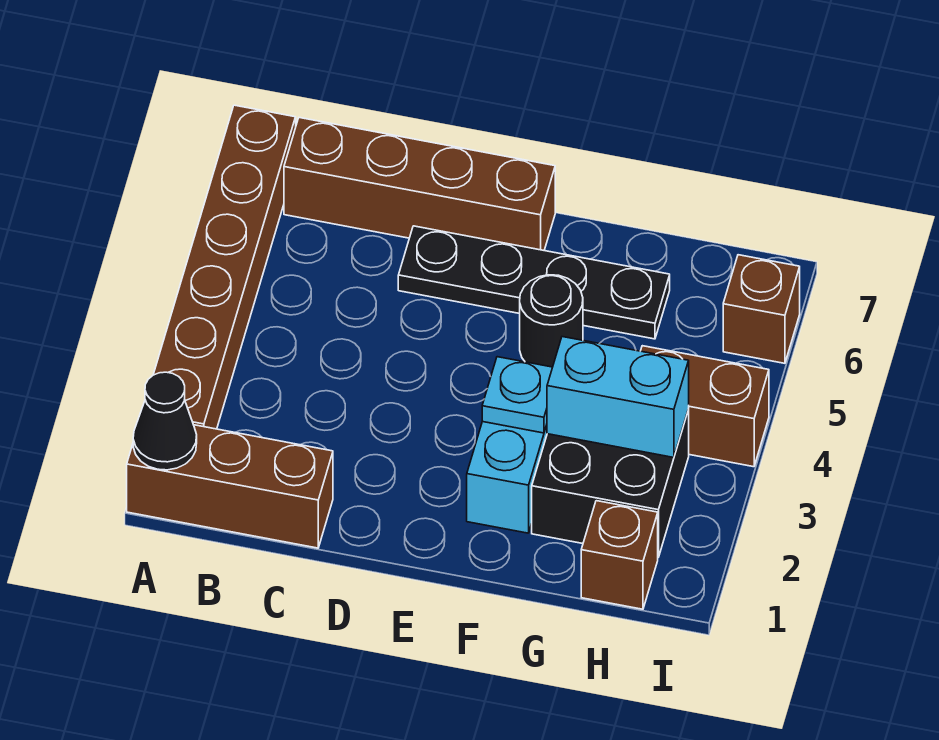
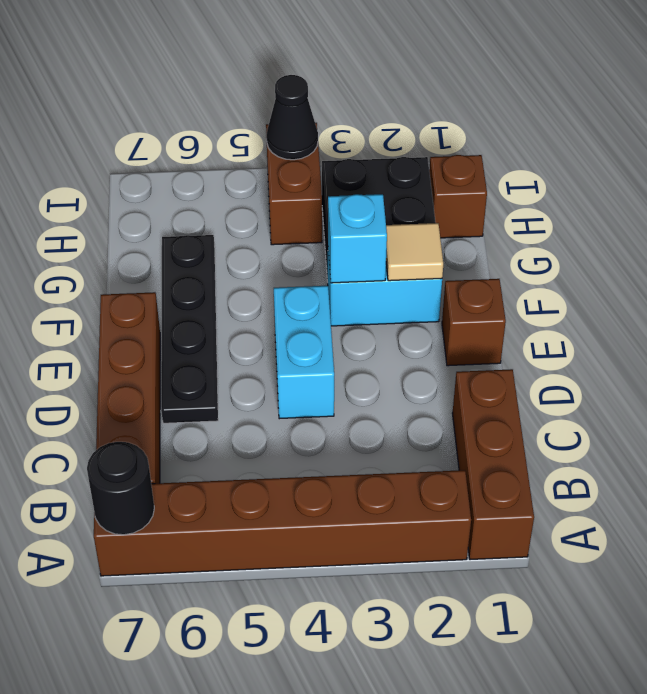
black 1x1 cone [133,372,197,470] -> black 1x1 cone moved to [266,75,318,160]
none -> tan 1x1 tile [386,223,443,281]
cyan 1x1 plate [482,357,553,433] -> cyan 1x1 brick [328,194,387,283]
black 1x1 round brick [520,275,583,367] -> black 1x1 round brick moved to [87,442,154,535]
cyan 1x2 brick [547,337,689,458] -> cyan 1x2 brick moved to [274,286,334,419]
brown 1x1 brick [723,255,800,363] -> brown 1x1 brick moved to [442,279,506,366]

